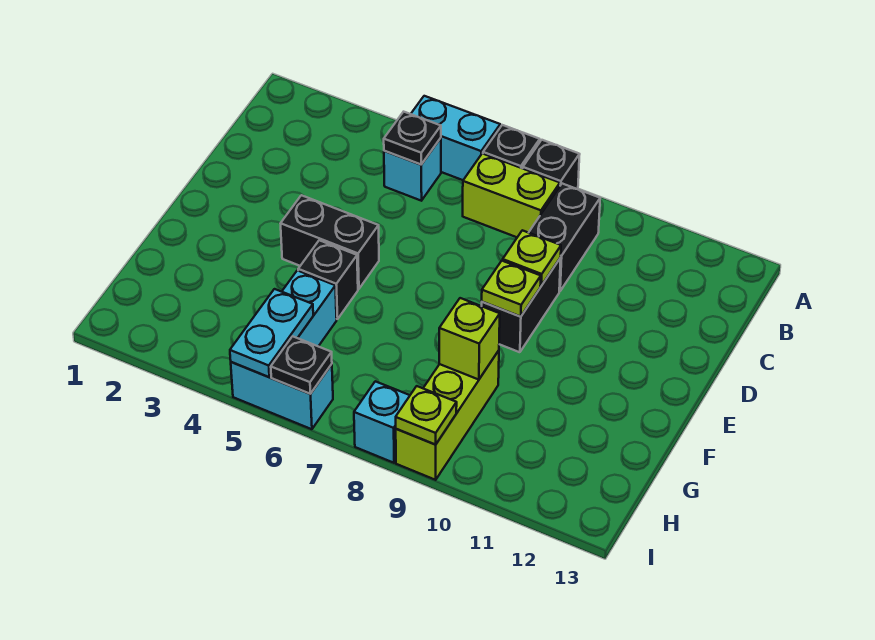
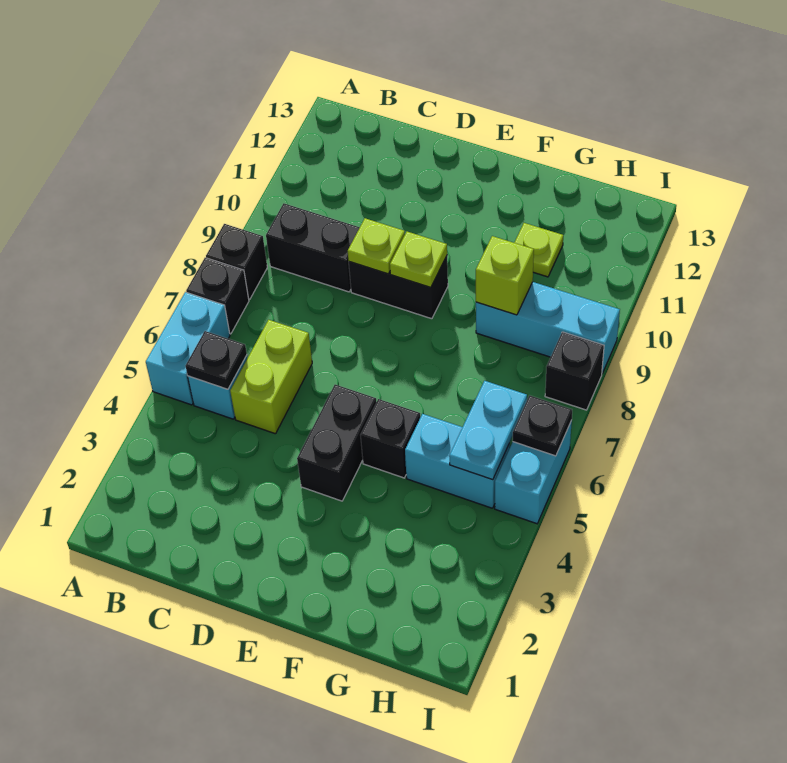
lime 1x2 brick [463,153,560,237] -> lime 1x2 brick moved to [230,320,312,434]
lime 1x3 brick [396,351,499,480] -> cyan 1x3 brick [476,282,620,373]
cyan 1x2 plate [230,289,313,377] -> cyan 1x2 plate turned to [449,381,527,480]
cyan 1x1 brick [354,381,410,463] -> black 1x1 brick [545,332,604,410]
lime 1x1 plate [396,386,457,444] -> lime 1x1 plate moved to [514,223,563,277]

